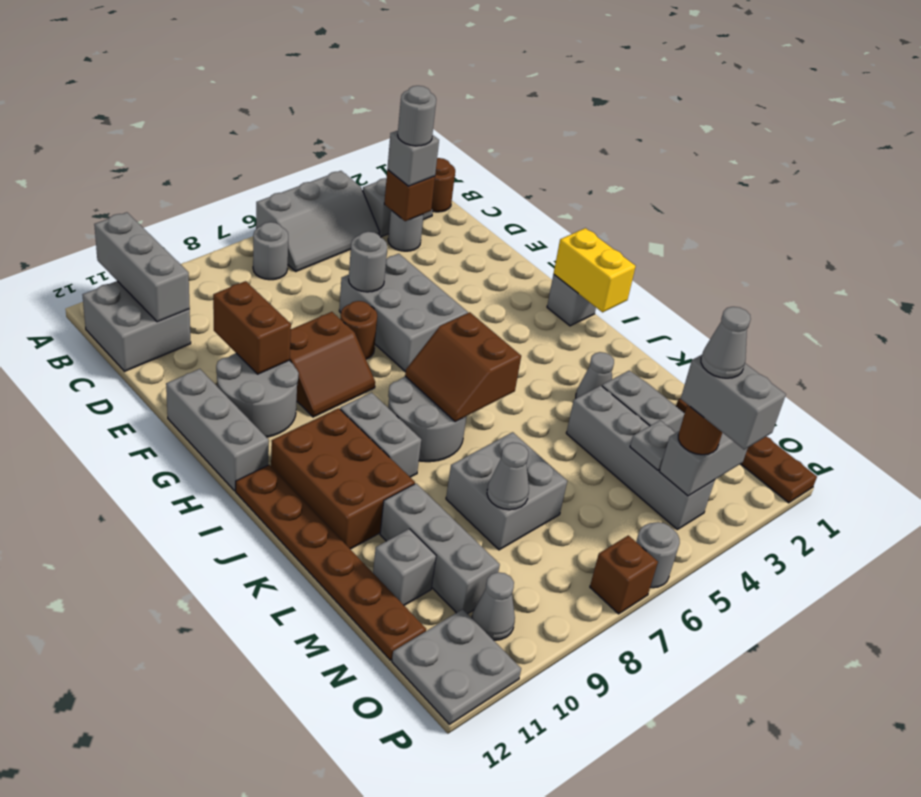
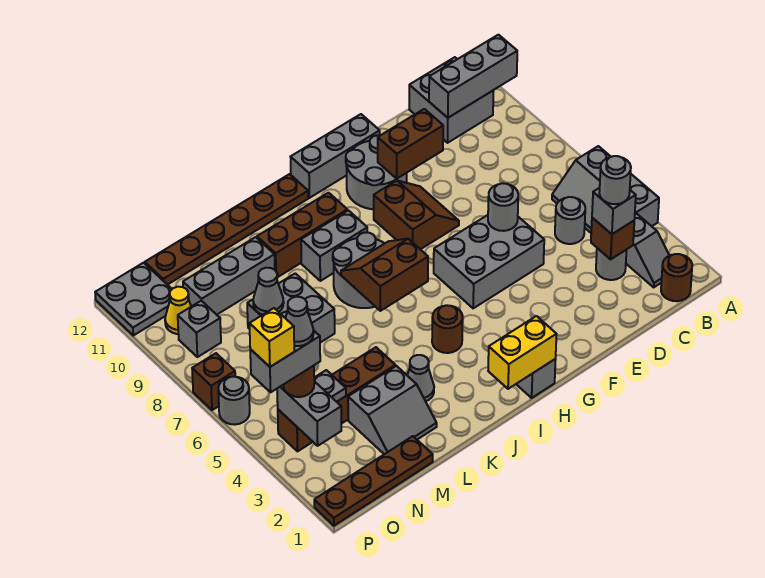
grey 1x1 round brick [253,222,288,280] -> grey 1x1 round brick moved to [555,197,585,244]
brown 1x1 round brick [340,301,377,359] -> brown 1x1 round brick moved to [432,305,463,353]
brown 2x2 slope [290,312,375,417] -> brown 2x2 slope turned to [374,181,459,249]
brown 2x3 brick [271,408,415,549] -> brown 1x3 brick [257,193,347,277]
grey 1x4 brick [566,386,715,530] -> brown 1x4 brick [278,347,395,451]
grey 1x1 brick [373,529,436,605] -> grey 1x1 brick moved to [178,301,221,357]
grey 1x1 cone [472,572,515,640] -> yellow 1x1 cone [165,287,191,334]
none -> yellow 1x1 brick [249,308,294,367]

